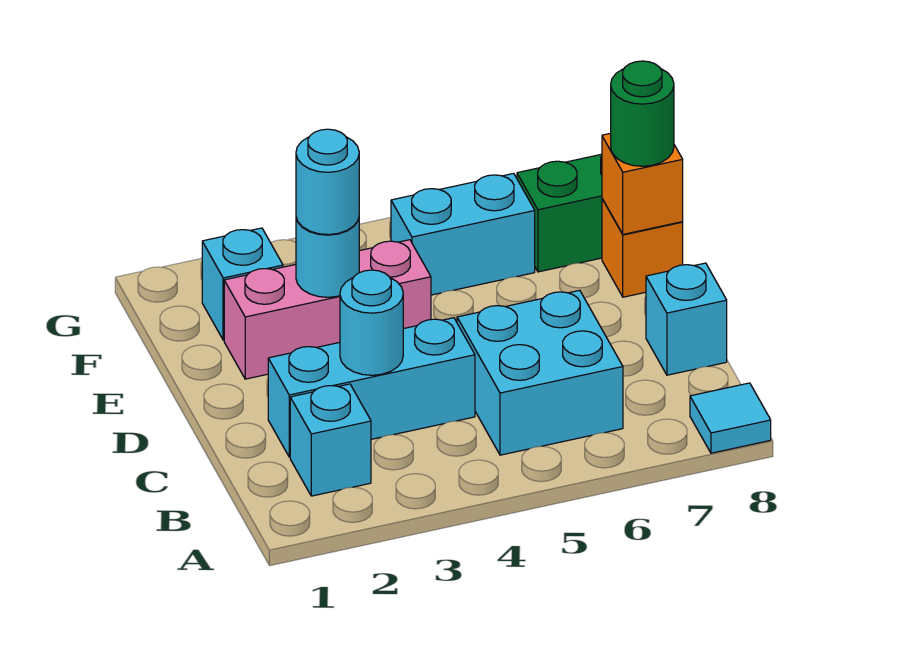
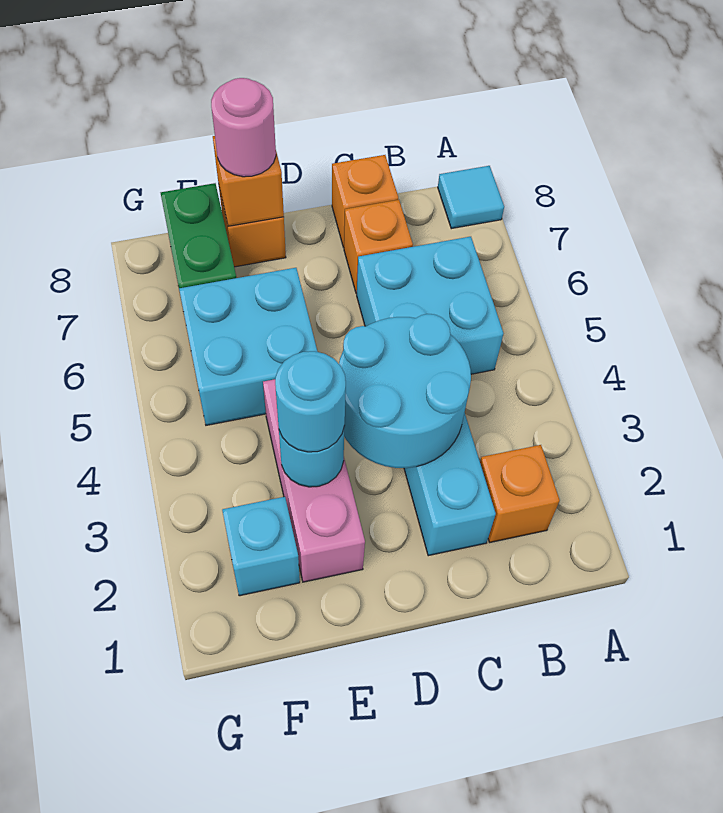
cyan 1x1 brick [290,384,371,496] -> orange 1x1 brick [480,445,560,542]
cyan 1x1 round brick [340,270,403,375] -> cyan 2x2 round brick [339,314,471,468]
none -> orange 1x1 brick [344,200,413,293]
cyan 1x1 brick [646,263,727,375] -> orange 1x1 brick [332,155,398,247]
green 1x1 round brick [611,61,674,166] -> pink 1x1 round brick [211,78,276,177]
cyan 1x2 brick [391,173,535,295] -> cyan 2x2 brick [179,268,317,425]

